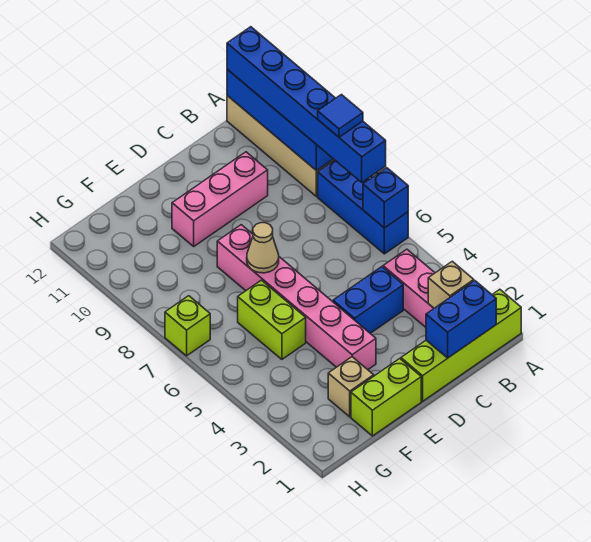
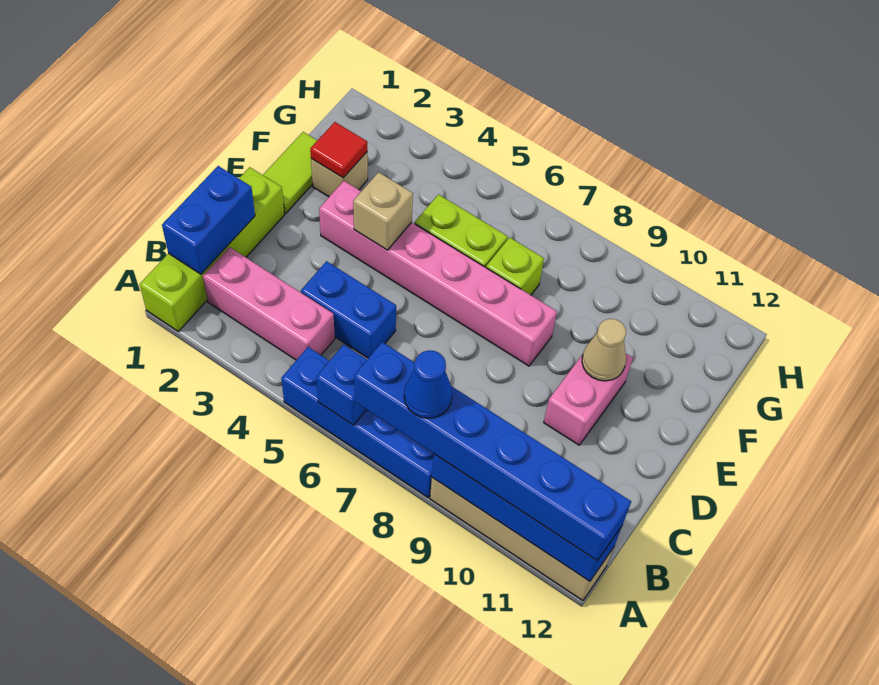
blue 1x3 brick [318,160,408,254] -> blue 1x4 brick [281,347,434,497]
blue 1x1 tile [318,95,363,137] -> blue 1x1 cone [404,350,452,418]
tan 1x1 brick [428,261,474,308] -> tan 1x1 brick moved to [353,172,413,250]
blue 1x2 brick [333,267,403,333] -> blue 1x2 brick turned to [301,261,396,358]
pink 1x3 brick [172,152,268,246] -> pink 1x2 brick [544,354,633,445]
lime 1x2 brick [351,359,421,436] -> lime 1x2 tile [263,132,317,213]
tan 1x1 cone [247,223,279,273] -> tan 1x1 cone moved to [582,319,626,381]
none -> red 1x1 tile [310,122,367,178]
lime 1x1 brick [165,296,210,356] -> lime 1x1 brick moved to [486,237,544,295]

